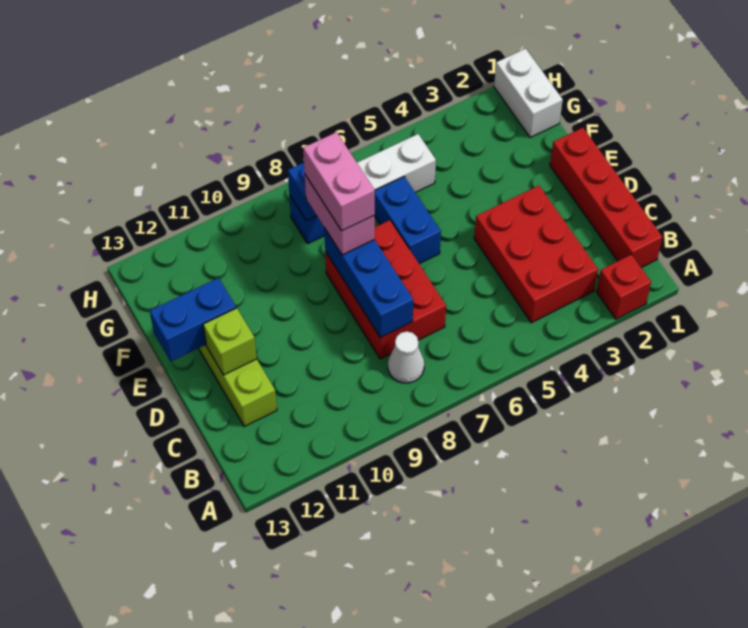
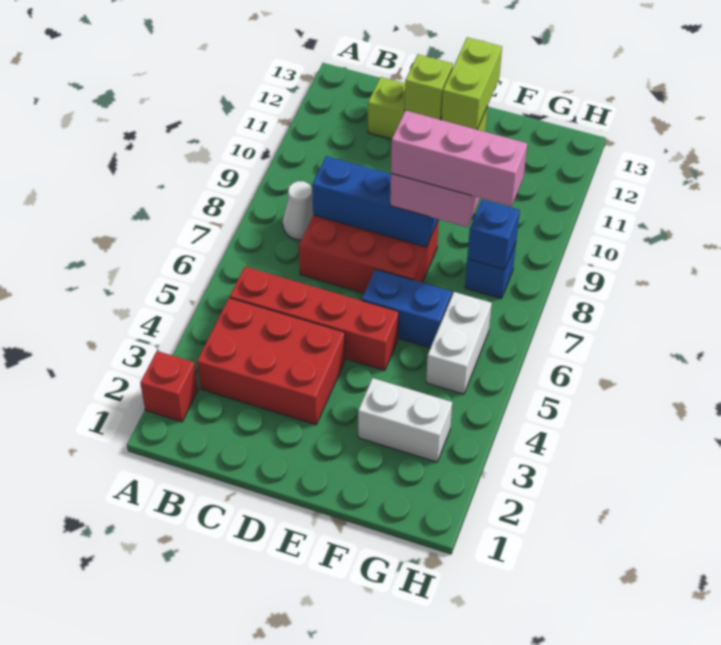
red 1x4 brick [550,128,663,268] -> red 1x4 brick moved to [230,267,399,371]
pink 1x2 brick [303,132,375,231] -> pink 1x3 brick [391,111,527,207]
blue 1x2 brick [150,278,236,361] -> lime 1x2 brick [441,37,502,129]
white 1x2 brick [494,49,563,138] -> white 1x2 brick moved to [358,378,452,462]

